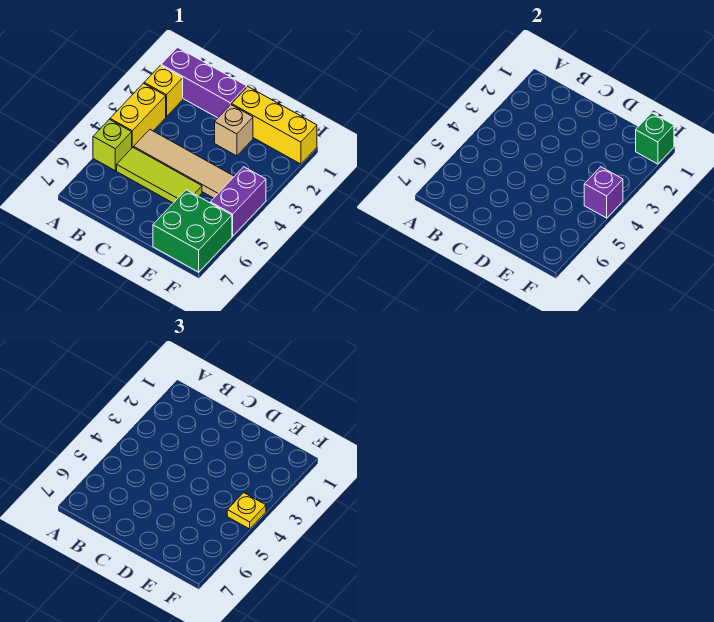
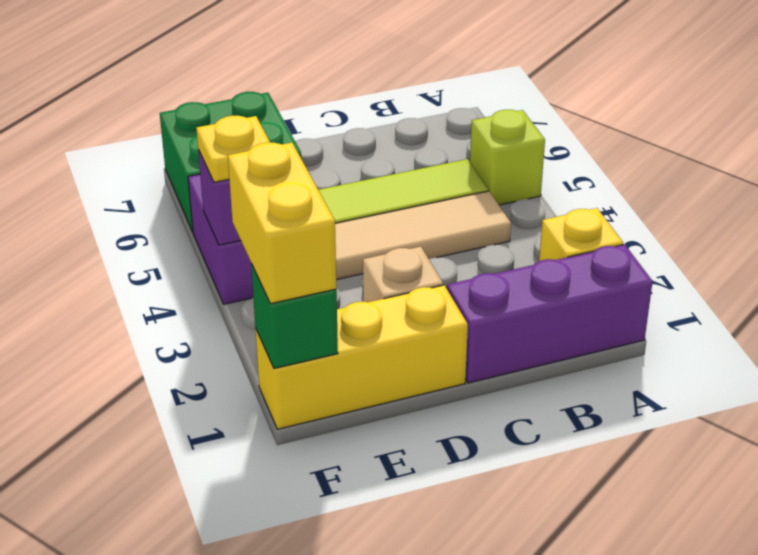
yellow 1x2 brick [110,83,166,147] -> yellow 1x2 brick moved to [228,142,336,304]

